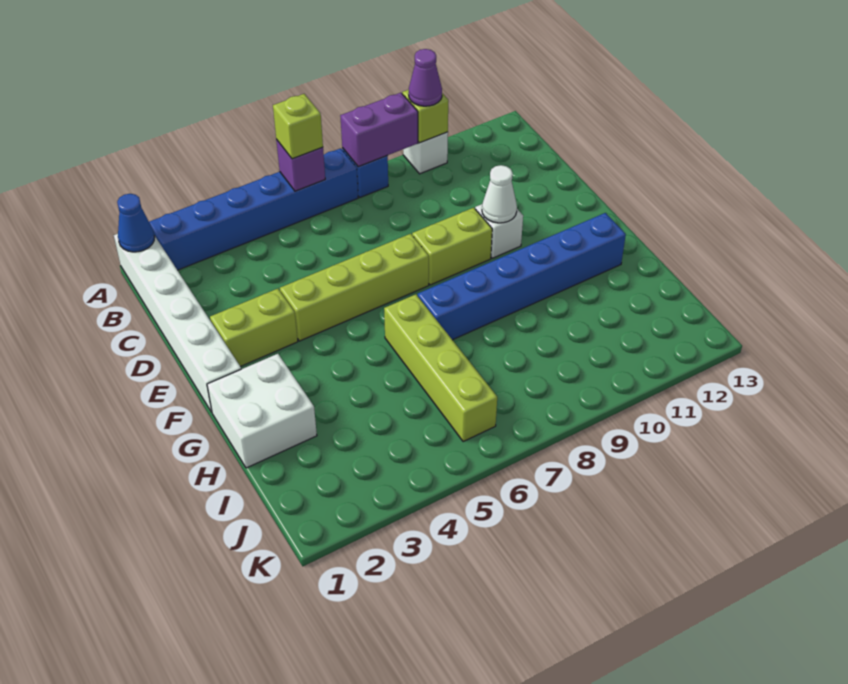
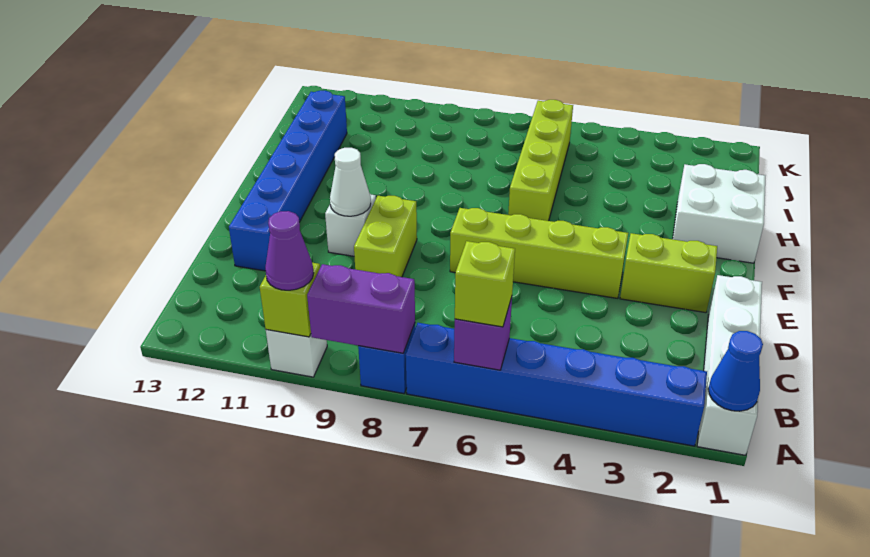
white 1x6 brick [114,234,241,412] -> white 1x4 brick [697,275,762,455]
lime 1x2 brick [412,208,492,285] -> lime 1x2 brick turned to [354,196,417,277]
blue 1x6 brick [418,213,626,340] -> blue 1x6 brick turned to [229,91,347,271]

